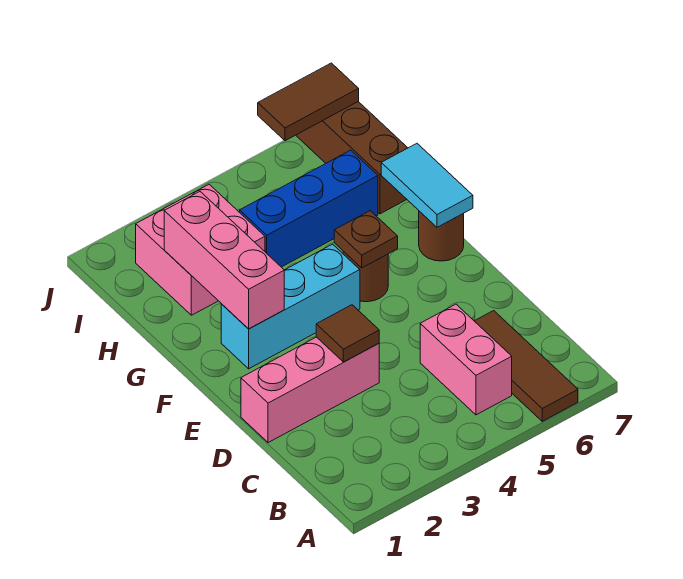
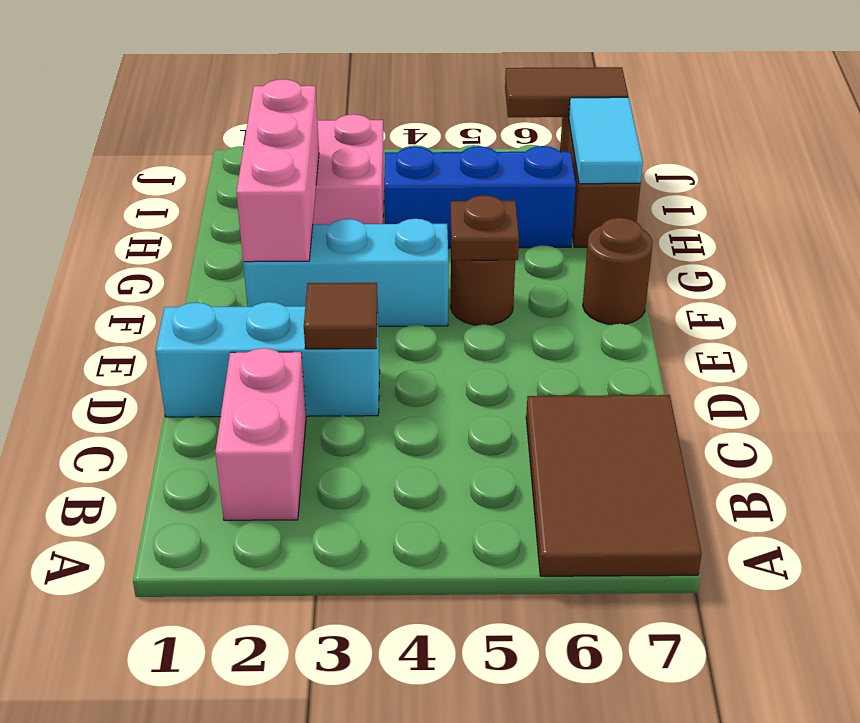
brown 1x3 tile [475,311,578,421] -> brown 2x3 tile [526,395,702,576]
pink 1x2 brick [420,304,512,415] -> pink 1x2 brick moved to [215,348,306,520]
pink 1x3 brick [241,337,379,443] -> cyan 1x3 brick [155,302,380,417]
cyan 1x2 tile [381,143,473,227] -> cyan 1x2 tile moved to [569,97,643,184]

